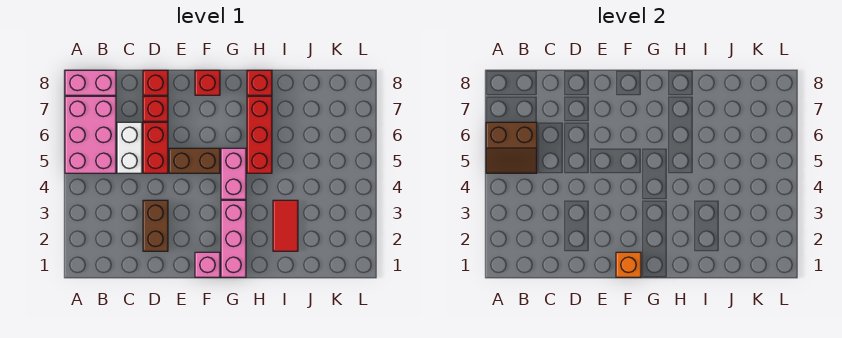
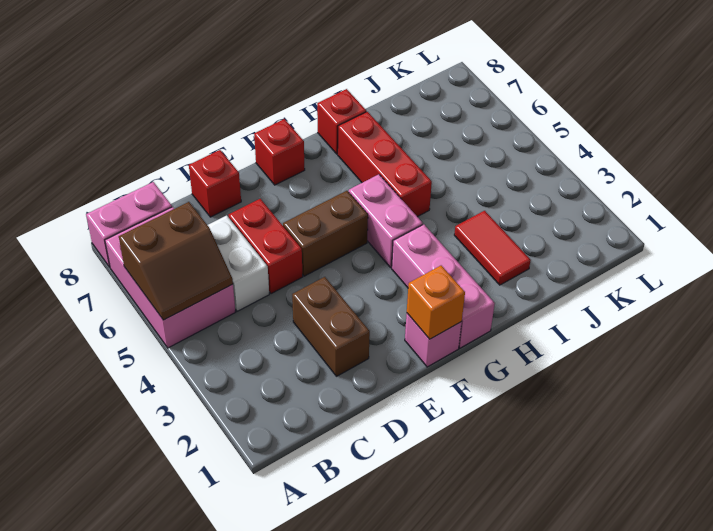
red 1x1 brick [143,96,168,121] -> none

